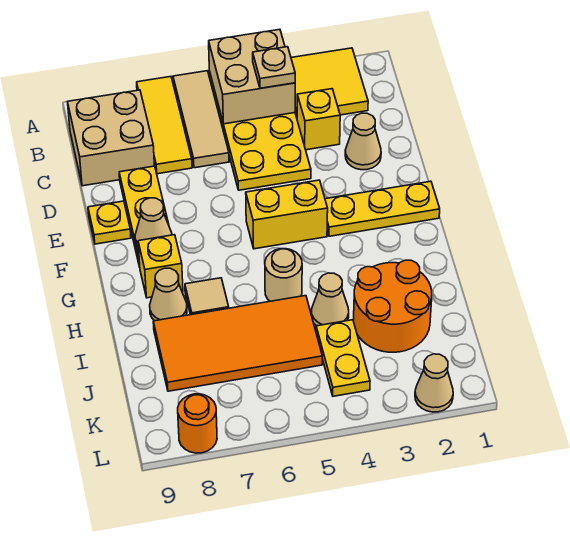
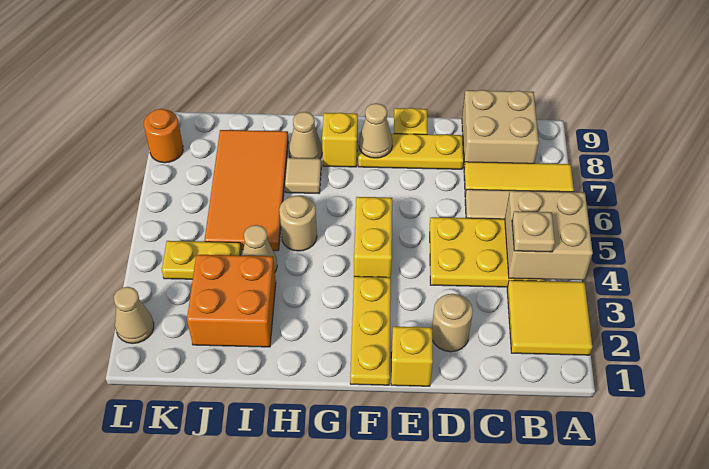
yellow 1x1 brick [297,89,340,150] -> yellow 1x1 brick moved to [391,327,433,386]
tan 1x1 cone [345,113,381,170] -> tan 1x1 round brick [432,294,473,352]
orange 2x2 round brick [354,260,432,352] -> orange 2x2 brick [187,255,276,347]

